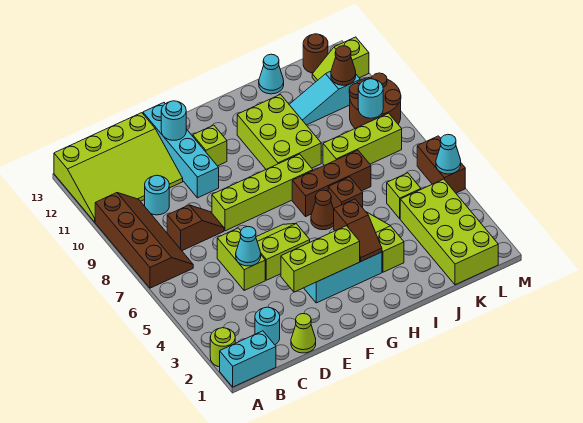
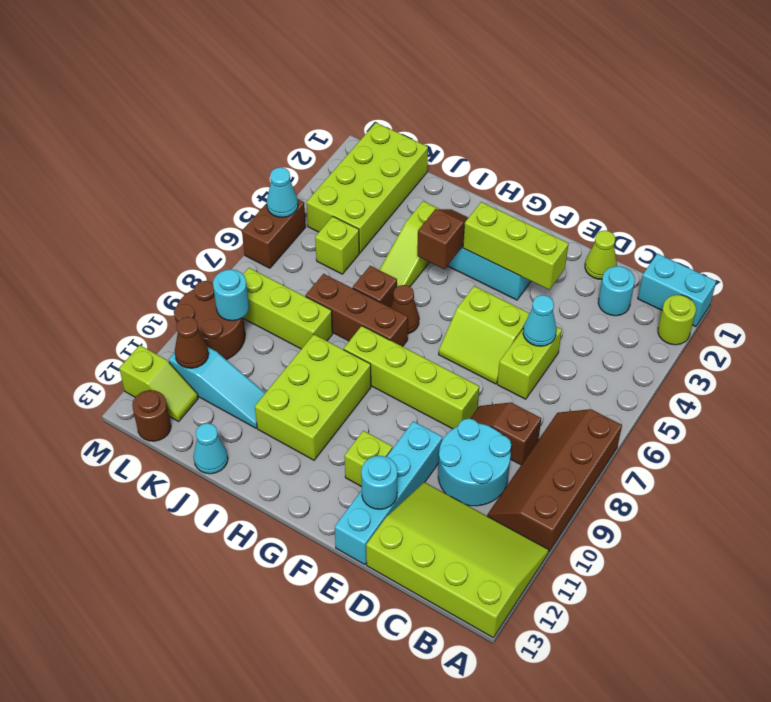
cyan 1x1 round brick [145,175,169,215] -> cyan 2x2 round brick [438,419,511,506]

